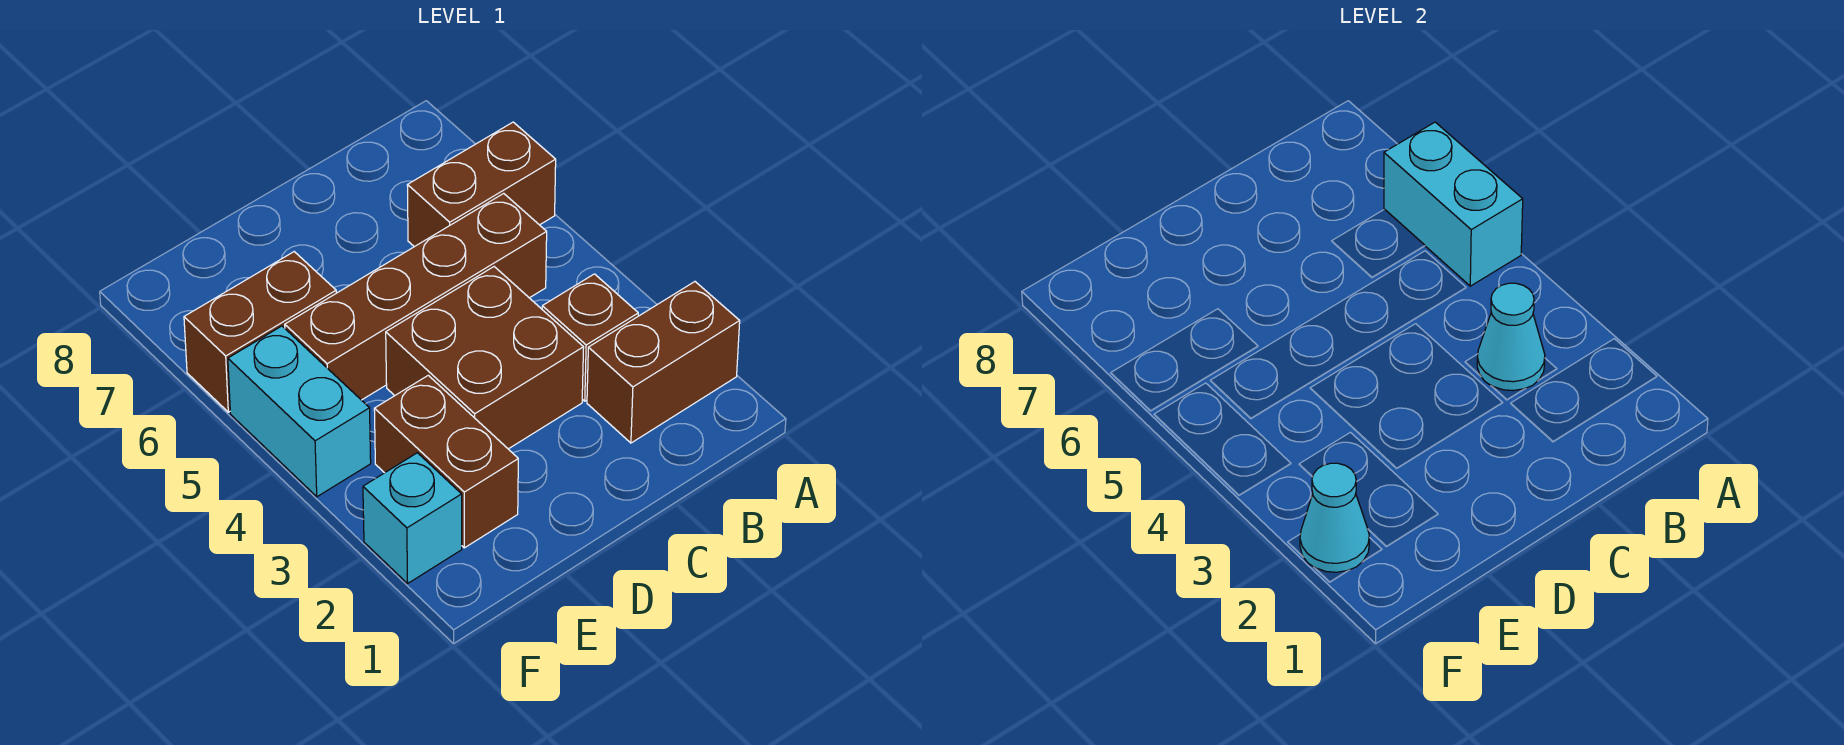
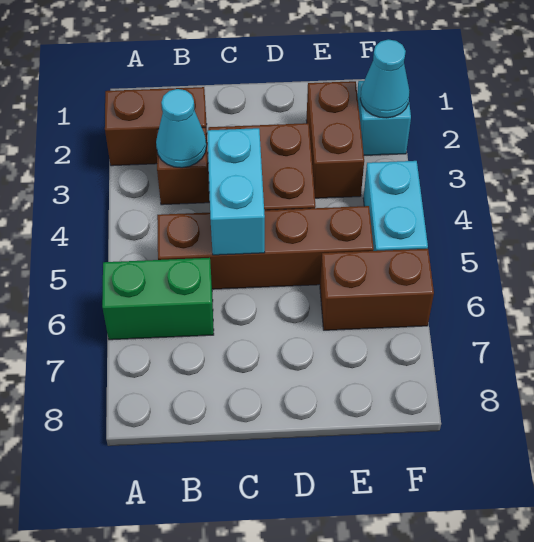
cyan 1x2 brick [1384,122,1523,286] -> cyan 1x2 brick moved to [207,128,265,255]
brown 1x2 brick [407,122,556,247] -> green 1x2 brick [102,258,214,340]

